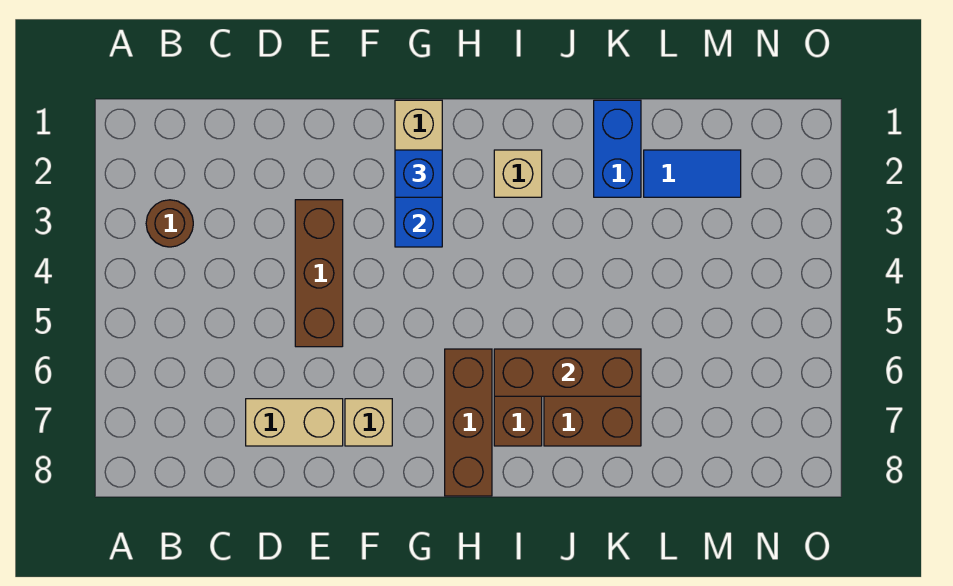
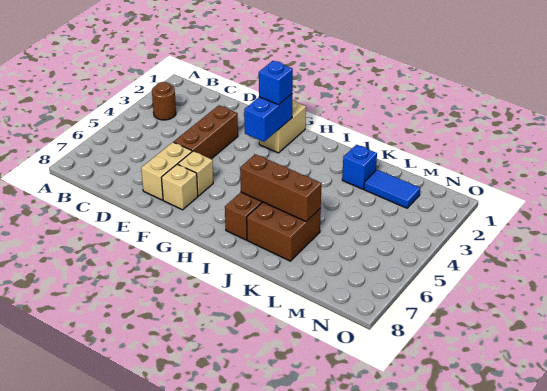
tan 1x2 brick [246,399,343,446] -> tan 1x2 brick turned to [141,142,192,200]
brown 1x3 brick [445,349,492,496] -> none
tan 1x1 brick [494,150,542,197] -> tan 1x1 brick moved to [178,151,213,196]
blue 1x2 brick [594,100,641,197] -> blue 1x1 brick [342,145,377,189]

